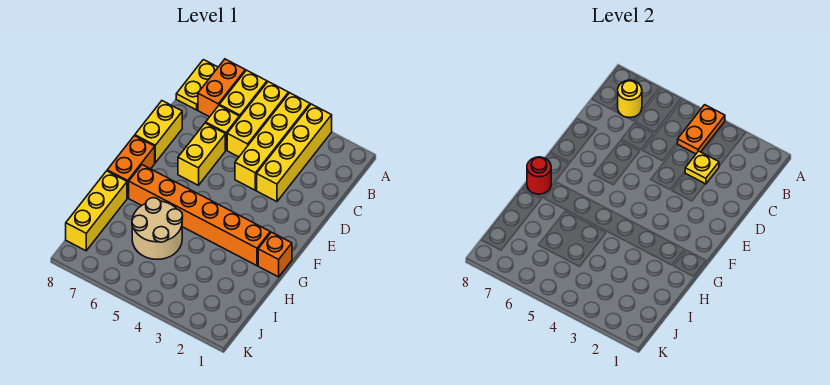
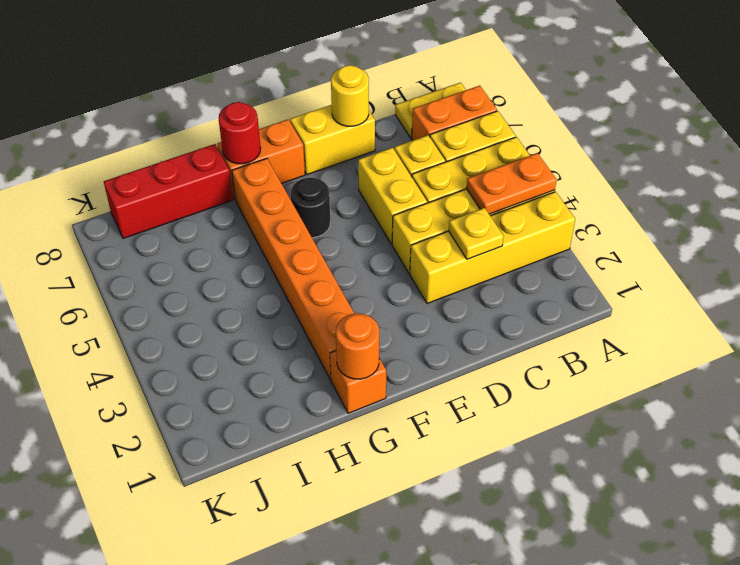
yellow 1x1 round brick [618,80,642,118] -> yellow 1x1 round brick moved to [331,65,369,126]
yellow 1x2 brick [178,123,225,185] -> yellow 1x2 brick turned to [358,148,427,244]
none -> black 1x1 round brick [291,177,330,238]
none -> orange 1x1 round brick [336,313,379,379]
tan 2x2 round brick [132,198,183,259] -> none
yellow 1x3 brick [66,171,127,251] -> red 1x3 brick [104,144,233,238]

